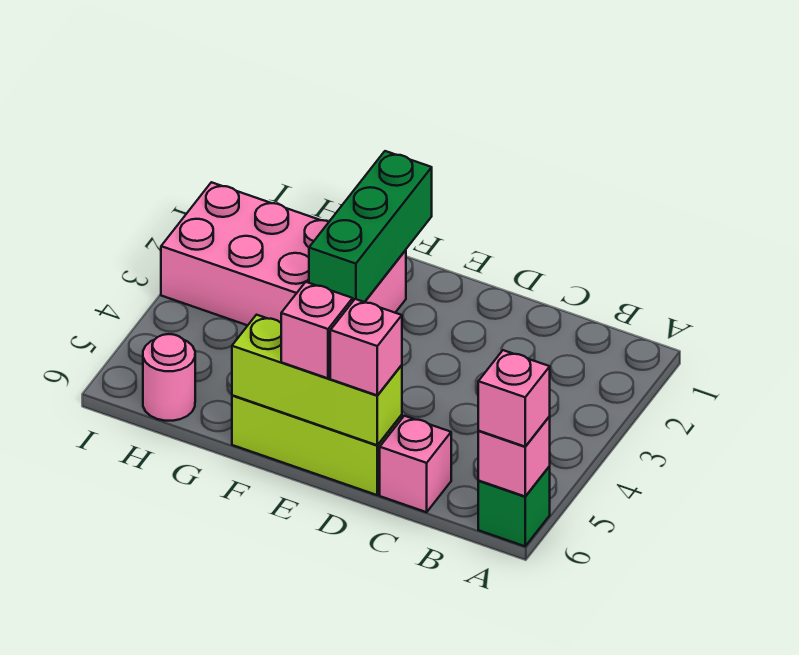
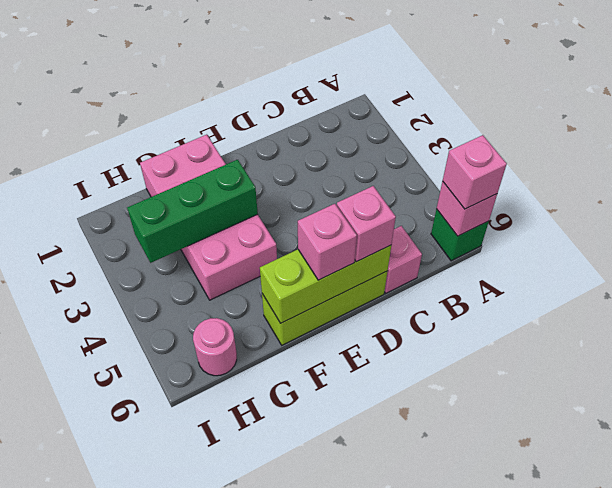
green 1x3 brick [309,151,432,302] -> green 1x3 brick turned to [127,160,258,263]
pink 2x4 brick [161,182,406,325] -> pink 2x4 brick turned to [140,135,277,300]

